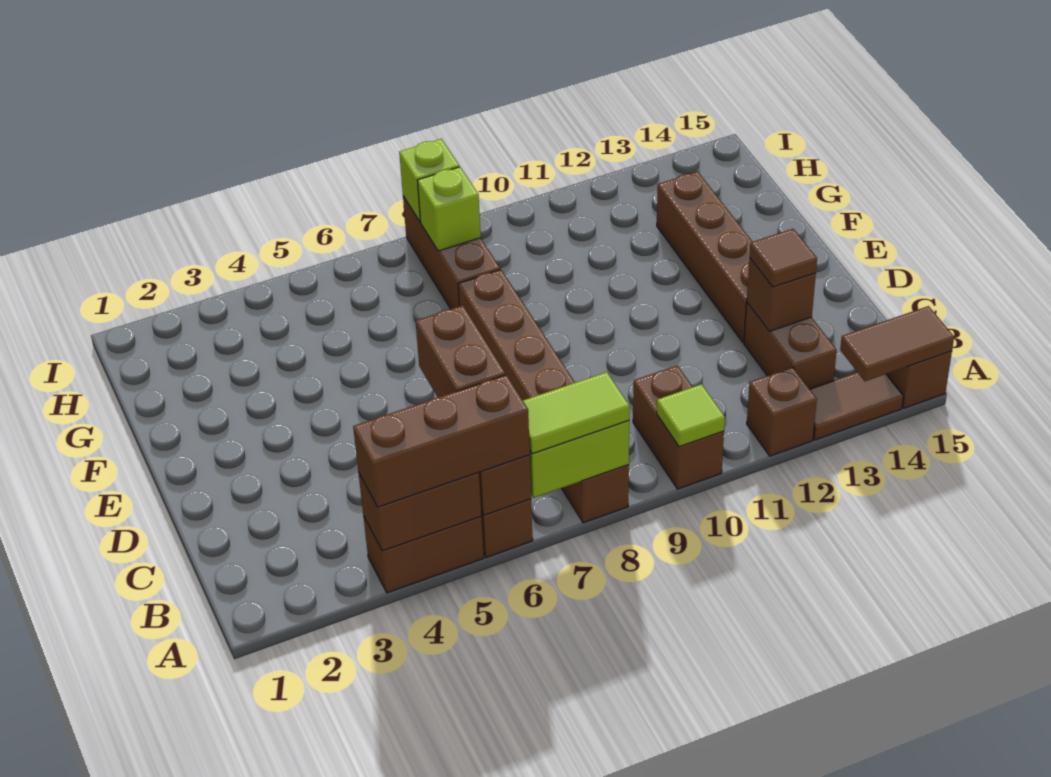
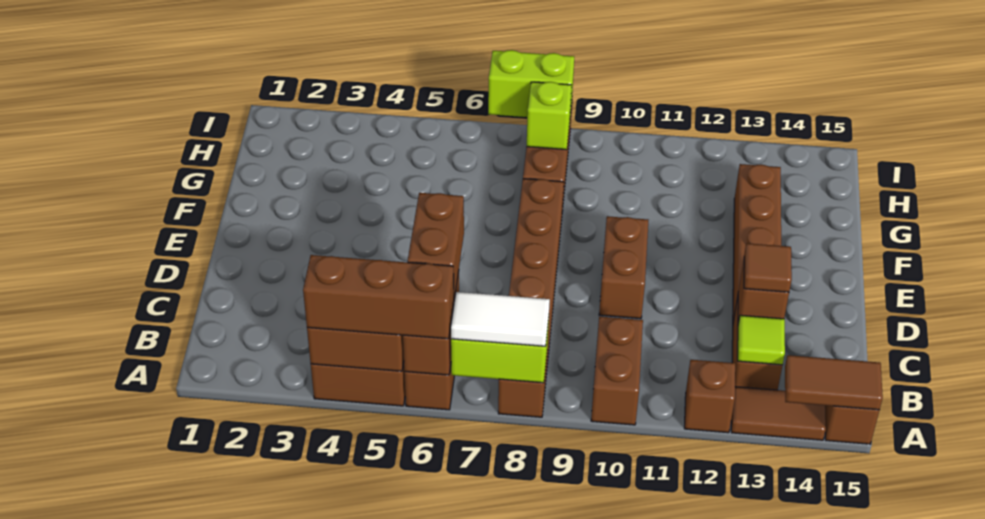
lime 1x2 tile [523,372,630,454] -> white 1x2 tile [451,292,550,346]
lime 1x1 tile [657,384,725,447] -> lime 1x1 tile moved to [738,315,785,365]
none -> brown 1x2 brick [599,216,648,319]
lime 1x1 brick [399,139,459,222] -> lime 1x2 brick [488,50,574,117]

